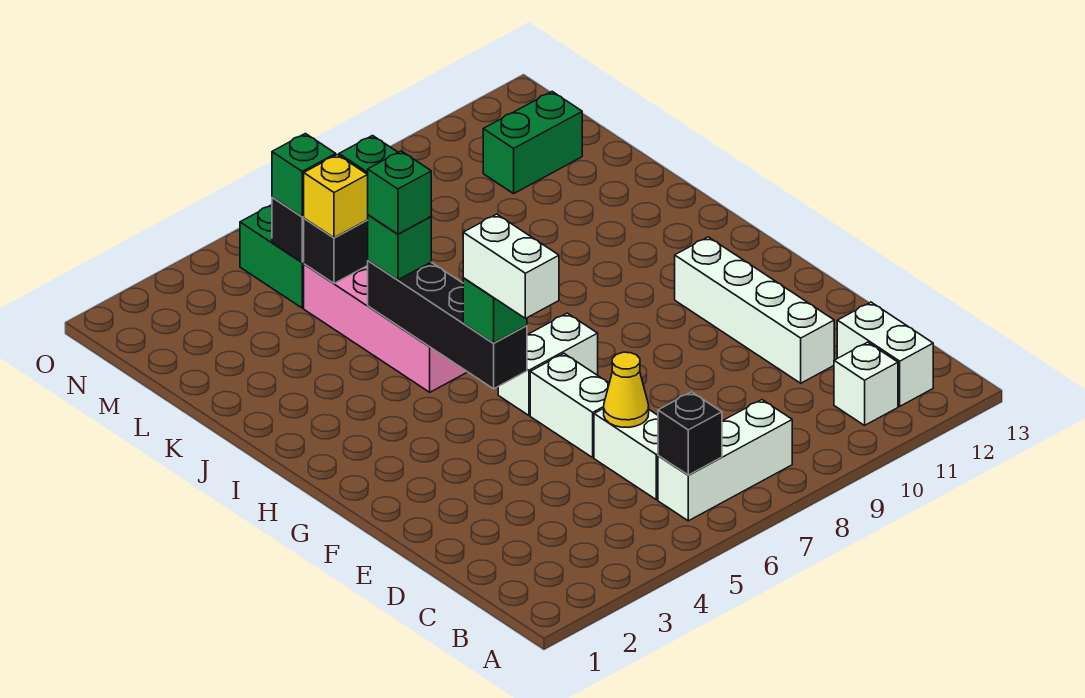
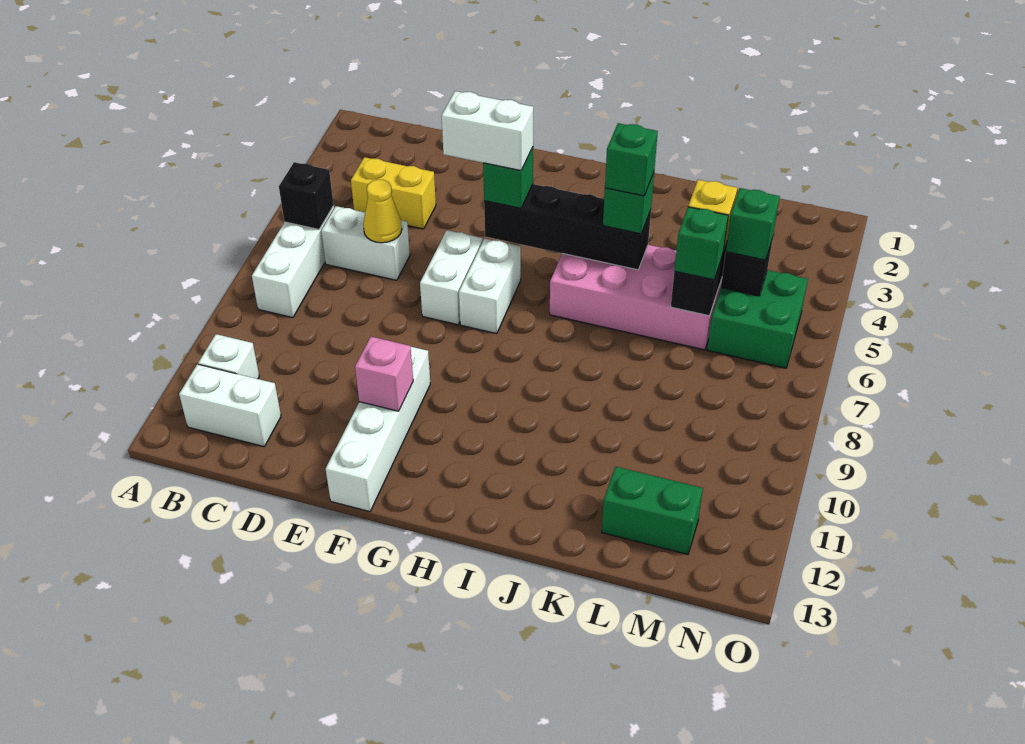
none -> yellow 1x2 brick [351,157,436,229]
white 1x4 brick [675,237,834,383] -> white 1x4 brick turned to [326,347,430,512]
white 1x2 brick [530,353,609,457] -> white 1x2 brick turned to [420,230,483,325]
none -> pink 1x1 brick [355,337,413,411]
green 1x2 brick [483,92,582,194] -> green 1x2 brick turned to [602,467,703,554]

